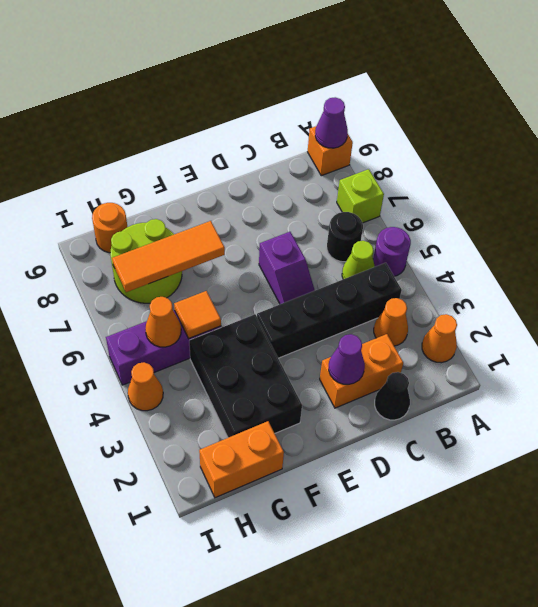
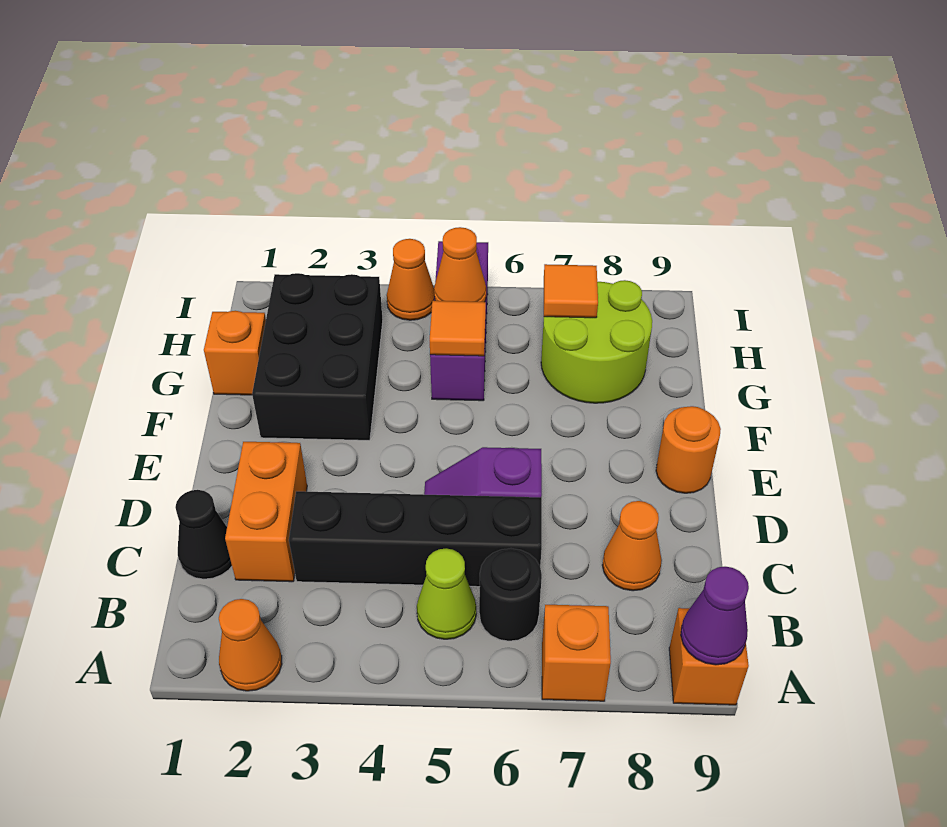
purple 1x1 round brick [373,227,411,276] -> none
lime 1x1 brick [337,169,384,223] -> orange 1x1 brick [542,605,611,701]
orange 1x1 cone [374,298,408,346] -> orange 1x1 cone moved to [602,501,662,591]
black 1x4 brick [257,263,402,358] -> black 1x4 brick turned to [289,491,542,587]
purple 1x1 cone [329,334,365,384] -> none
black 2x3 brick [189,314,302,438] -> black 2x3 brick turned to [252,273,383,440]
orange 1x3 tile [112,221,225,292] -> orange 1x1 tile [544,264,598,318]
orange 1x2 brick [199,421,284,498] -> orange 1x1 brick [204,311,266,395]
orange 1x1 round brick [92,203,127,253] -> orange 1x1 round brick moved to [656,406,721,493]

